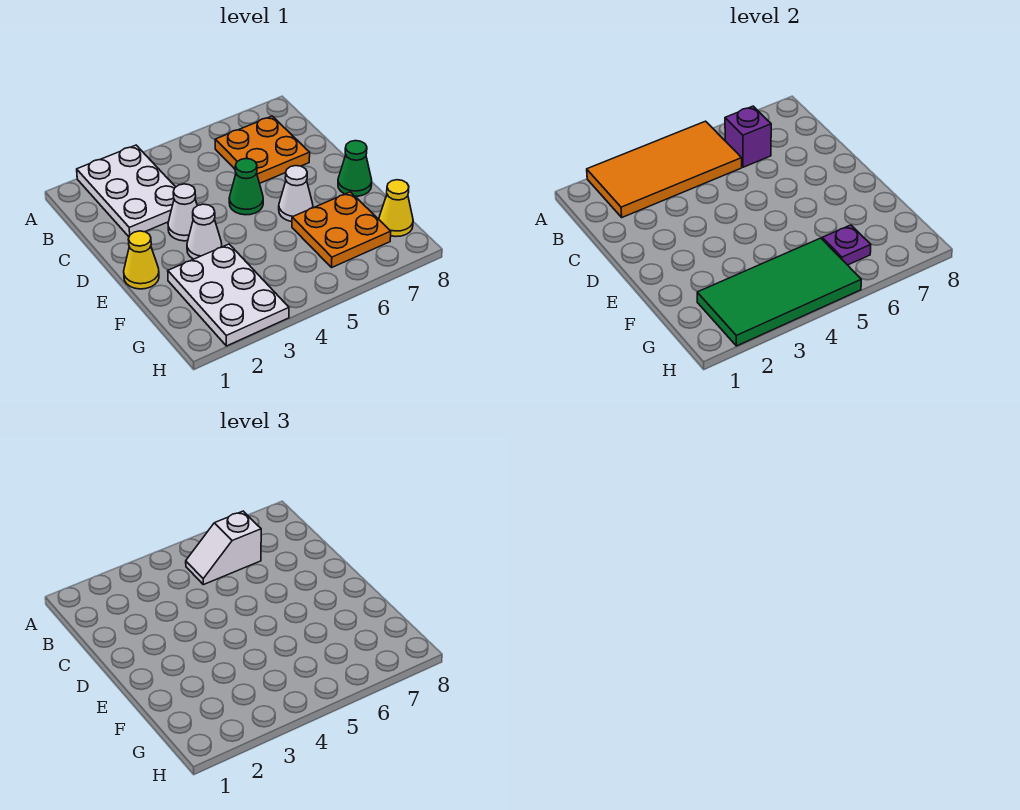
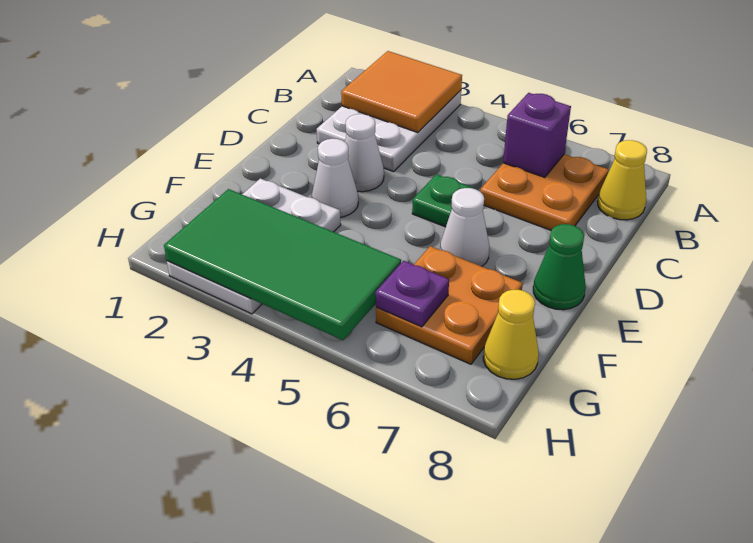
orange 2x4 tile [587,121,742,217] -> orange 2x2 tile [341,51,462,133]
white 1x2 slope [186,511,261,585] -> none
green 1x1 cone [229,159,263,215] -> green 1x1 plate [412,174,477,227]
yellow 1x1 cone [124,231,159,289] -> yellow 1x1 cone moved to [598,140,647,220]

